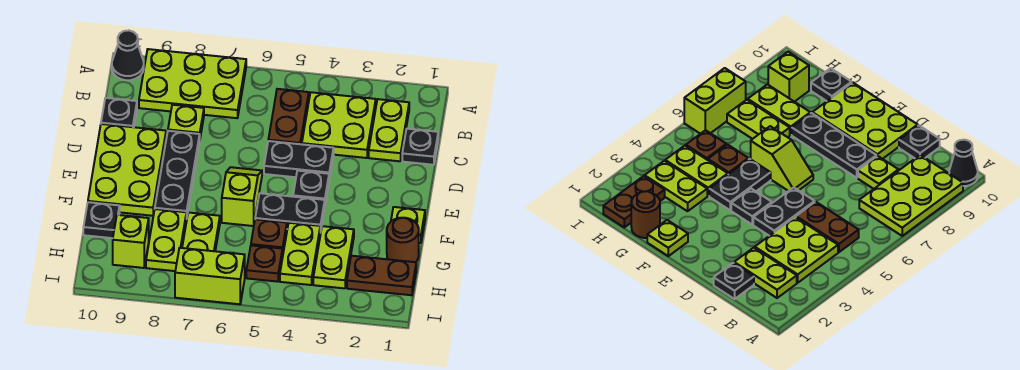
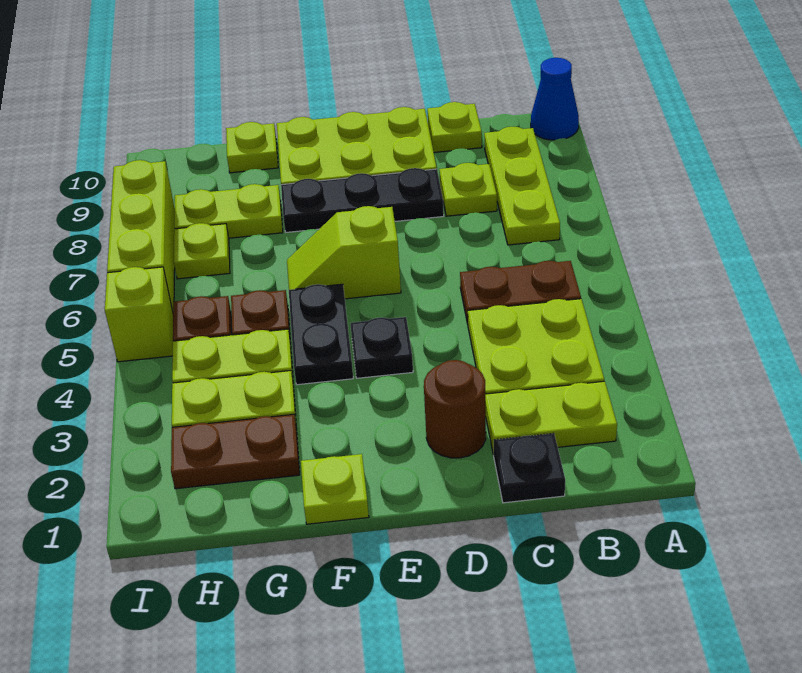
lime 2x3 plate [139,49,246,118] -> lime 1x3 plate [484,127,560,245]
black 1x1 cone [112,31,144,80] -> blue 1x1 cone [531,58,579,140]
black 1x1 plate [101,98,137,127] -> lime 1x1 plate [427,102,482,152]
black 1x2 plate [264,141,334,179] -> none
lime 1x2 slope [222,167,262,226] -> lime 1x2 slope turned to [287,206,401,299]
brown 1x1 round brick [387,218,419,262] -> brown 1x1 round brick moved to [424,360,486,458]
lime 1x2 plate [182,212,220,251] -> lime 1x1 plate [174,223,230,279]
black 1x1 plate [83,202,120,238] -> lime 1x1 plate [226,122,278,173]
brown 1x2 plate [347,256,416,295] -> brown 1x2 plate turned to [171,414,300,489]
lime 1x1 brick [113,215,149,268] -> lime 1x1 brick moved to [105,267,173,362]
lime 1x2 brick [175,248,245,304] -> lime 1x3 brick [107,160,175,312]

